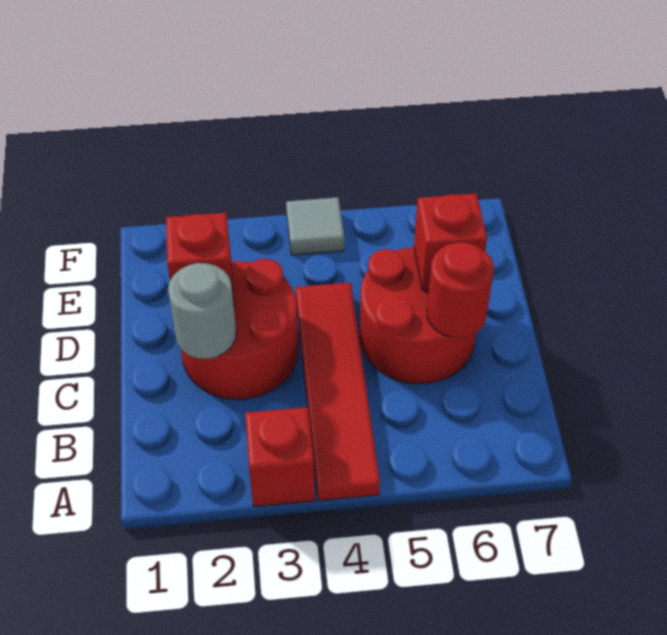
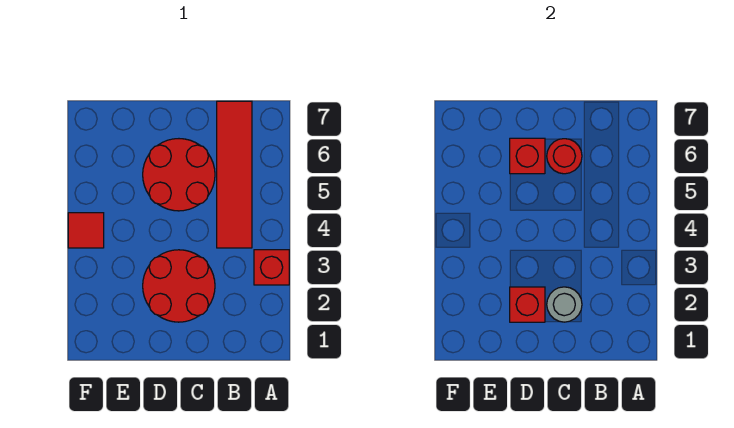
red 1x4 tile [296,283,380,501] -> red 1x4 tile turned to [217,101,252,248]
grey 1x1 tile [286,197,344,255] -> red 1x1 tile [68,213,104,248]

